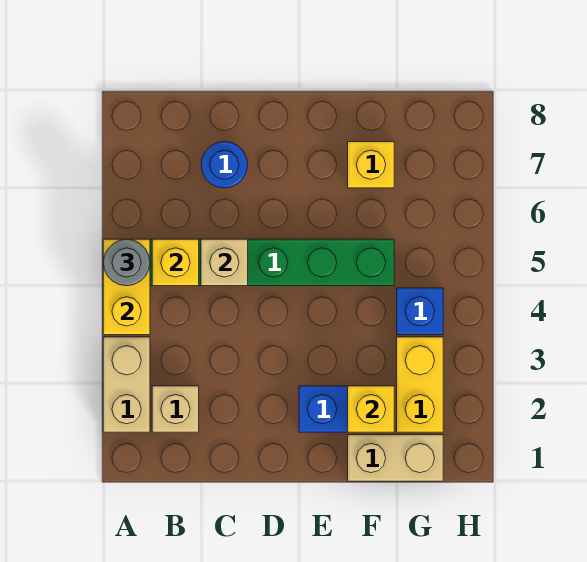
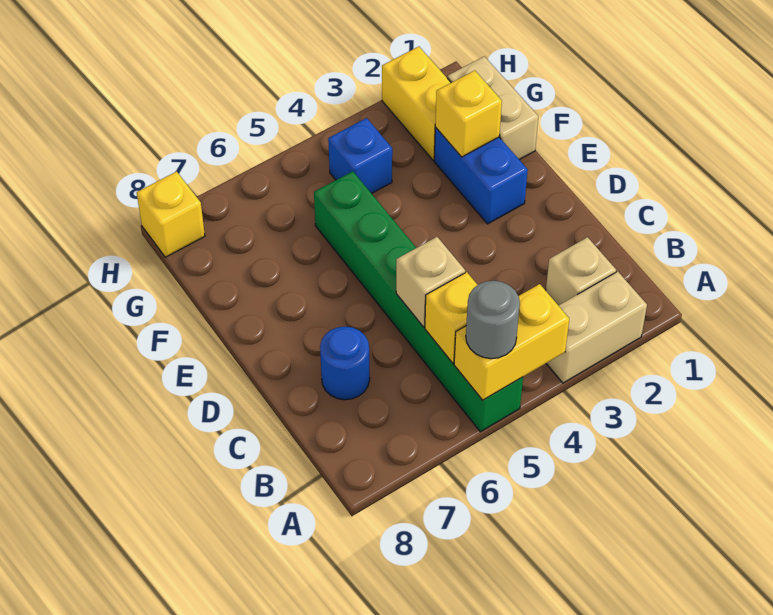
yellow 1x1 brick [348,142,394,188] -> yellow 1x1 brick moved to [137,171,205,257]
yellow 1x2 brick [397,337,443,432] -> yellow 1x2 brick turned to [382,47,451,160]

